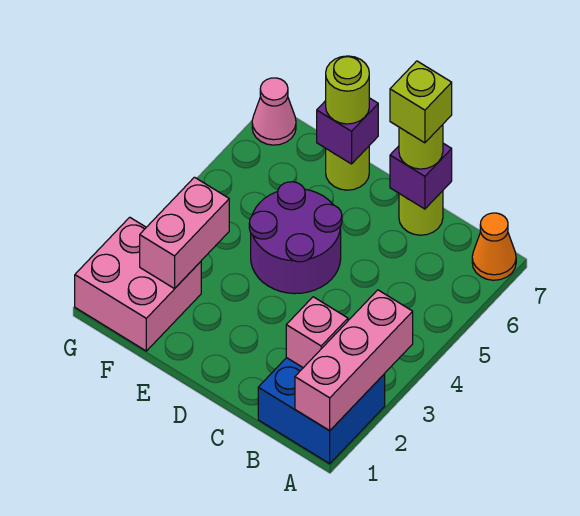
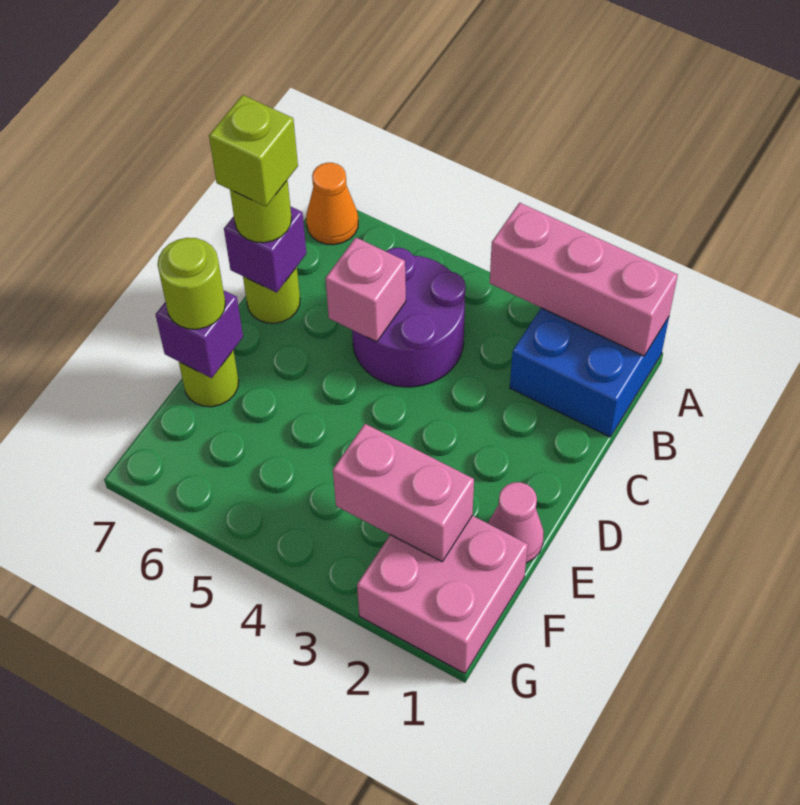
pink 1x1 brick [286,297,348,368] -> pink 1x1 brick moved to [326,238,406,342]
purple 2x2 round brick [249,182,342,294] -> purple 2x2 round brick moved to [352,248,466,387]
pink 1x1 cone [252,78,296,145] -> pink 1x1 cone moved to [488,482,544,563]

